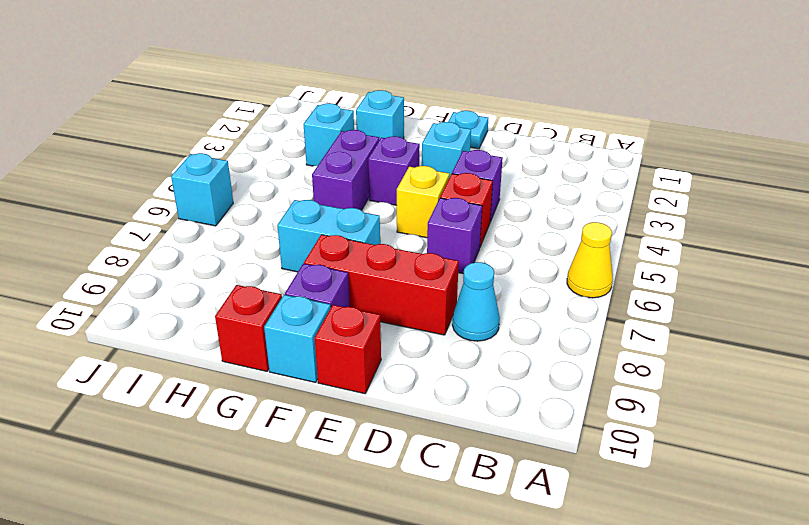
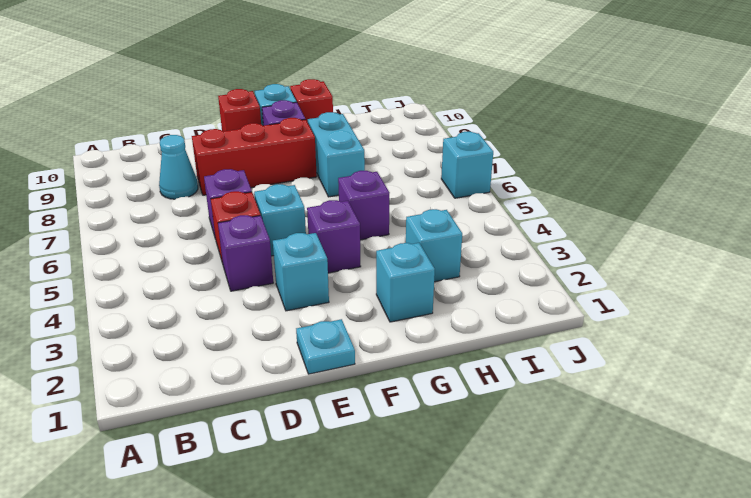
yellow 1x1 cone [567,222,613,298] -> none
yellow 1x1 brick [397,166,449,238] -> cyan 1x1 brick [254,184,306,256]
cyan 1x2 brick [277,200,380,272] -> cyan 1x2 brick turned to [308,112,365,197]
purple 1x2 brick [312,130,379,210] -> purple 1x1 brick [338,171,389,240]

